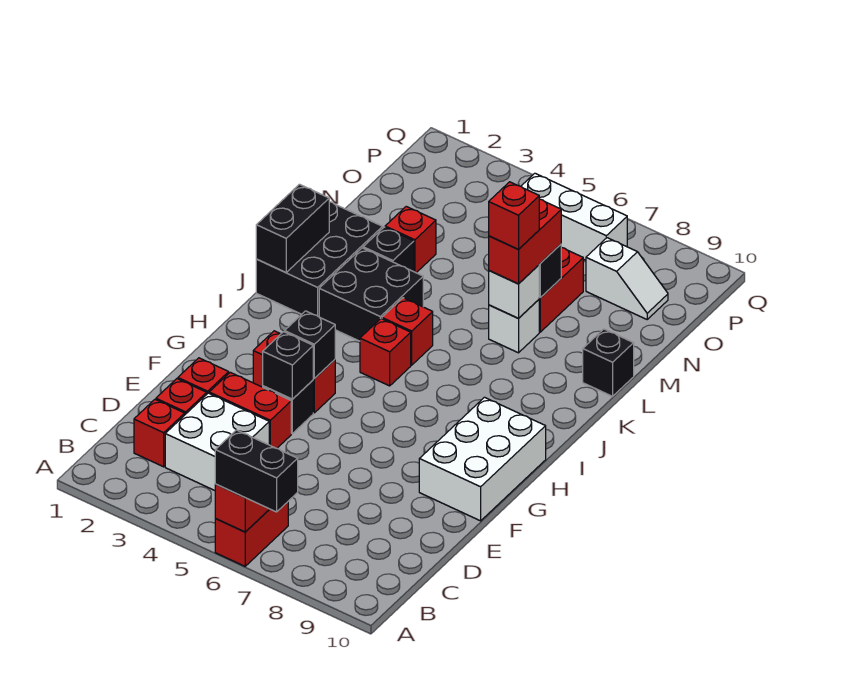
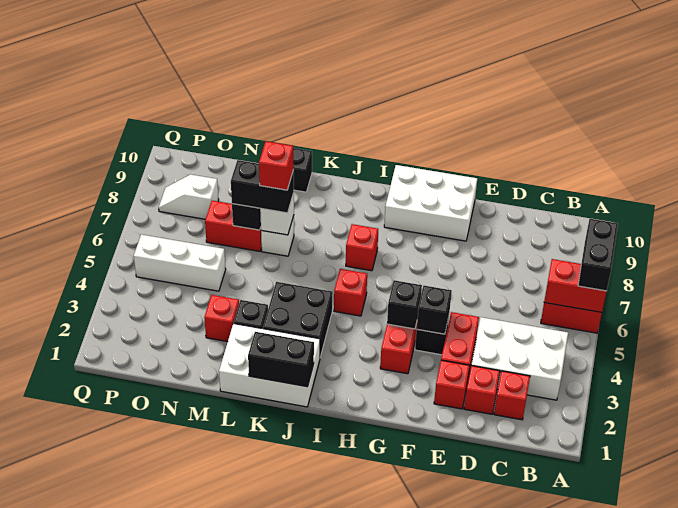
white 2x2 brick [165,393,269,490] -> white 2x3 brick [471,317,568,400]
black 2x3 brick [256,202,383,317] -> white 2x3 brick [219,323,320,407]
red 1x1 brick [382,298,433,365] -> red 1x1 brick moved to [346,224,378,271]
red 1x2 brick [489,199,561,284] -> black 1x2 brick [231,160,294,213]
white 1x2 slope [586,238,668,319] -> white 1x2 slope turned to [159,175,219,219]
white 1x3 brick [521,173,627,260] -> white 1x3 brick turned to [134,235,226,291]

